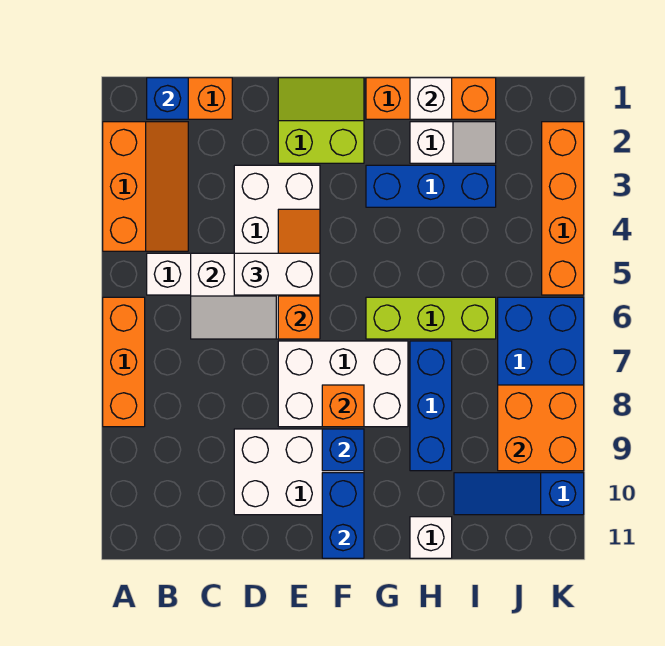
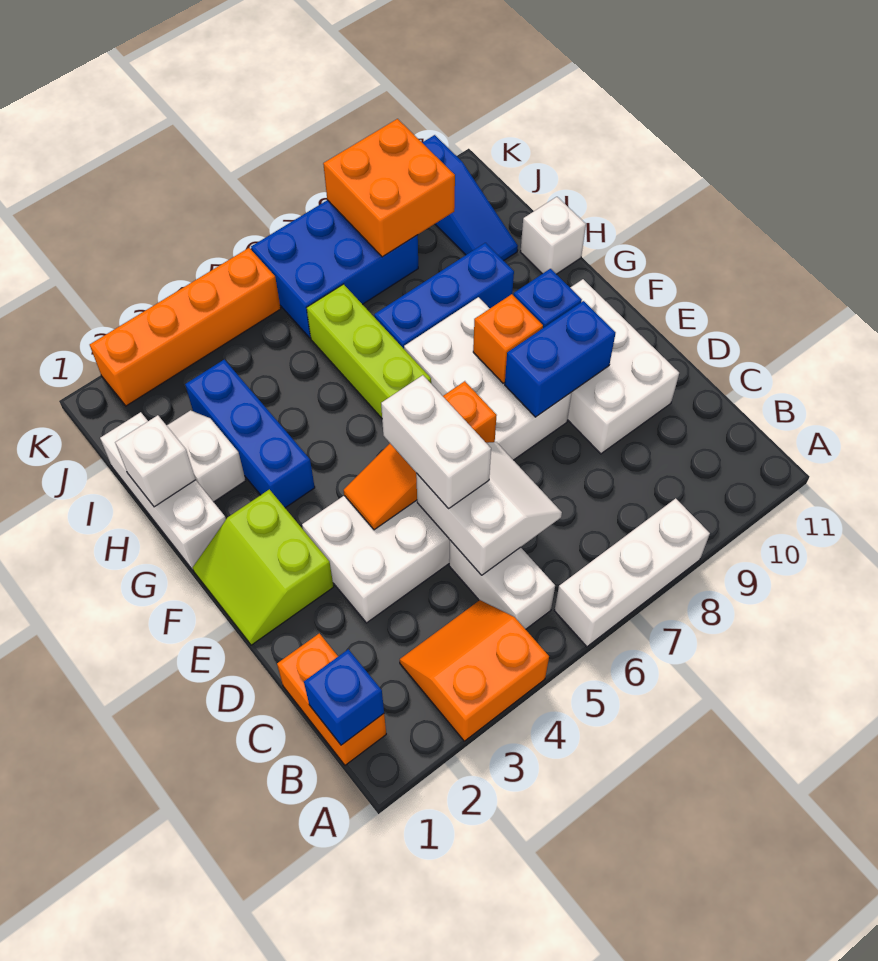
orange 2x3 slope [103,122,188,251] -> orange 2x2 slope [400,600,549,741]
orange 1x3 brick [103,297,145,427] -> white 1x3 brick [554,498,710,647]
blue 1x2 brick [322,473,364,558] -> blue 1x2 brick moved to [505,301,615,417]
orange 1x3 brick [366,78,496,119] -> white 1x3 brick [100,412,226,570]

